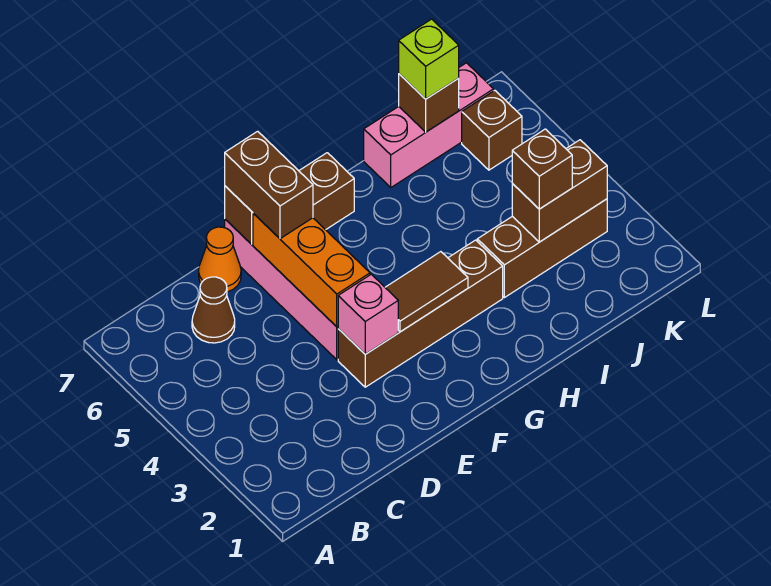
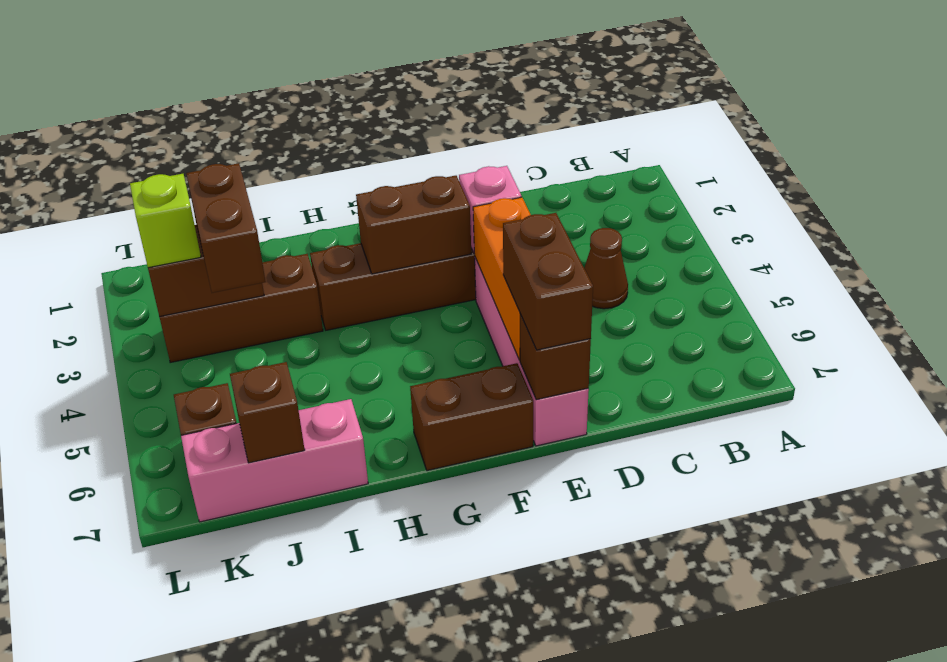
brown 1x1 cone [192,277,235,343] -> brown 1x1 cone moved to [584,228,628,309]
orange 1x1 cone [199,227,241,292] -> none
brown 1x2 tile [385,252,468,332] -> brown 1x2 brick [356,176,471,274]
brown 1x1 brick [512,129,572,209] -> brown 1x2 brick [186,163,266,293]
lime 1x1 brick [399,19,459,99] -> lime 1x1 brick moved to [130,174,201,268]

